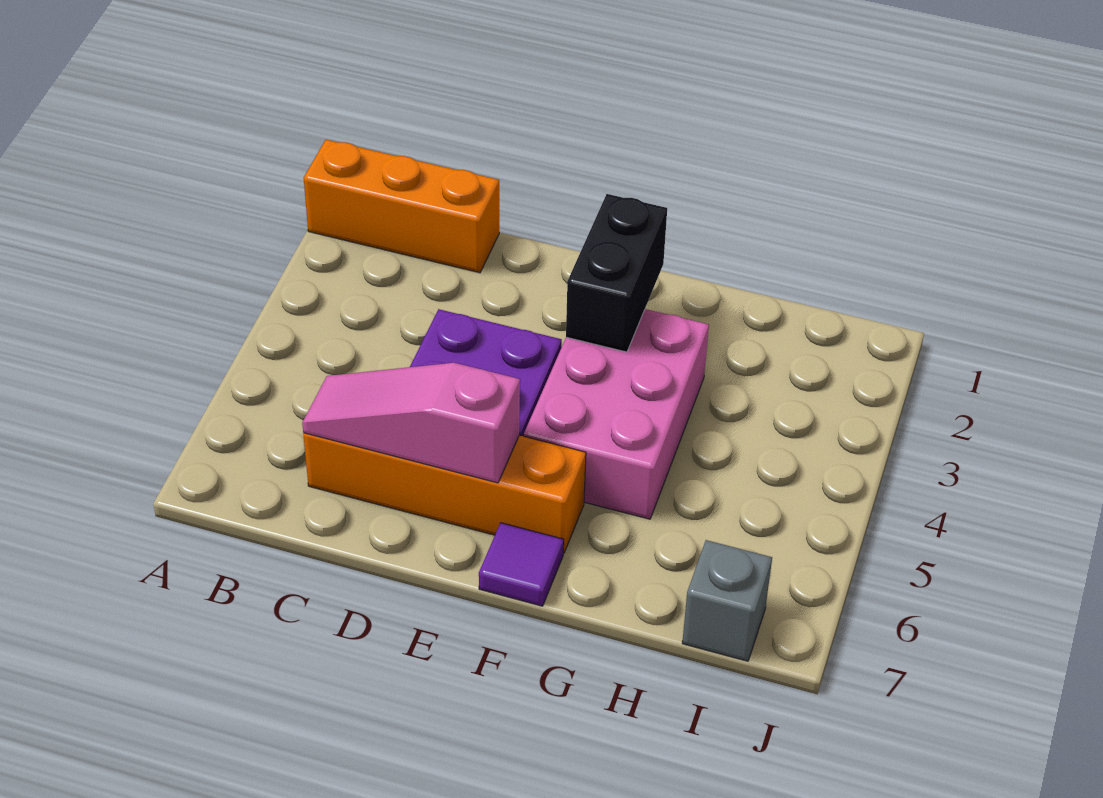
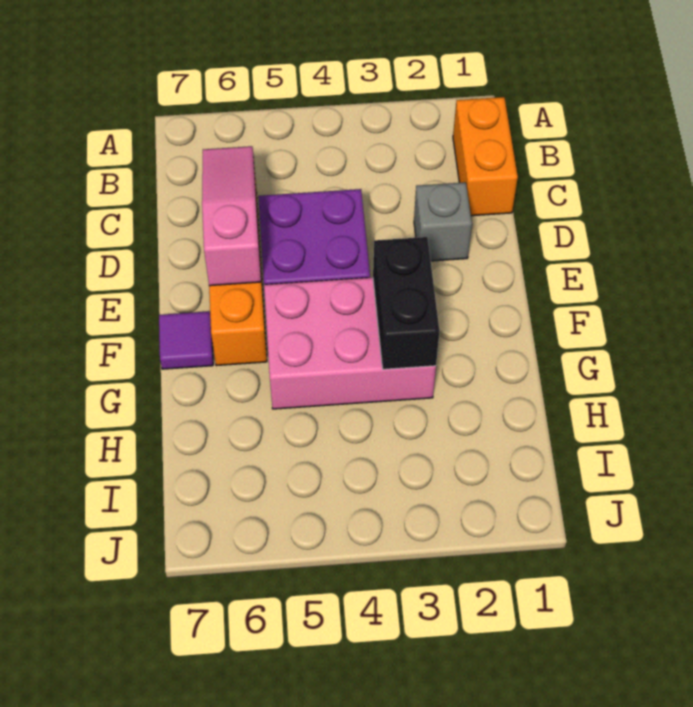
orange 1x3 brick [304,140,499,273] -> orange 1x2 brick [453,97,518,216]
black 1x2 brick [566,194,667,352] -> black 1x2 brick turned to [373,237,440,369]
grey 1x1 brick [682,540,772,661] -> grey 1x1 brick moved to [414,182,472,261]

